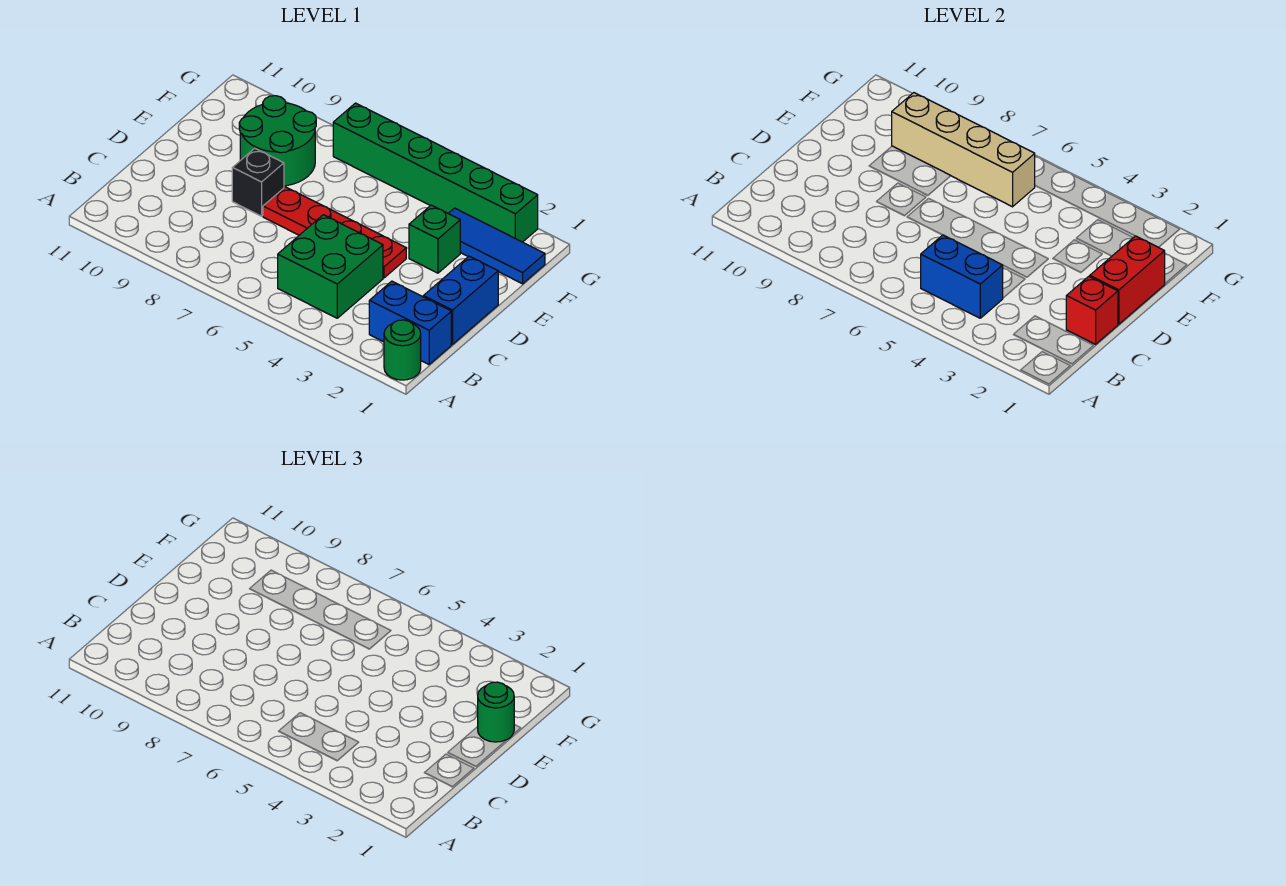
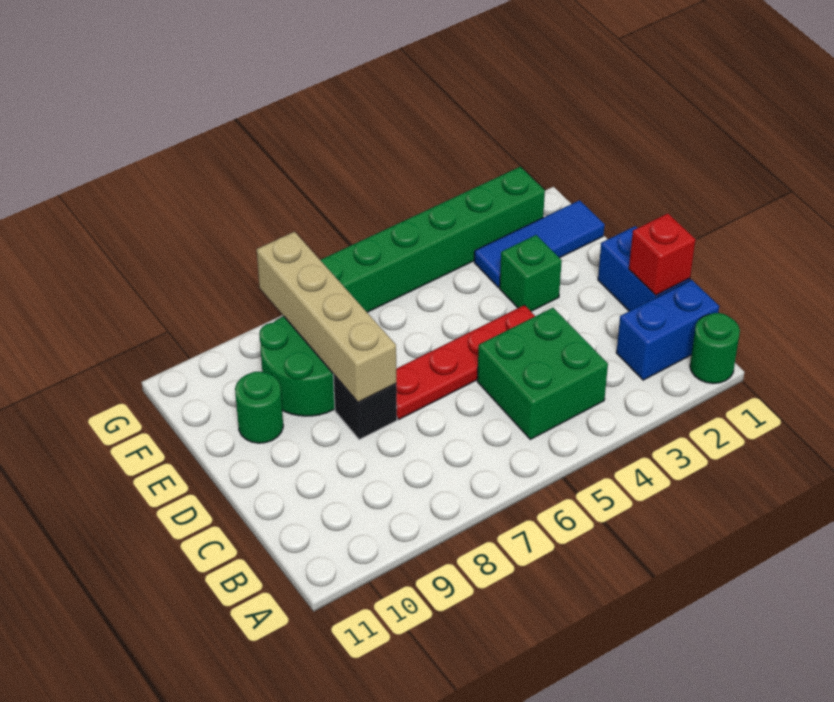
blue 1x2 brick [921,235,1003,318] -> none
red 1x2 brick [1090,236,1165,324] -> none
green 1x1 round brick [478,682,514,742] -> green 1x1 round brick moved to [235,372,283,443]
tan 1x4 brick [892,93,1035,207] -> tan 1x4 brick turned to [256,232,396,402]

